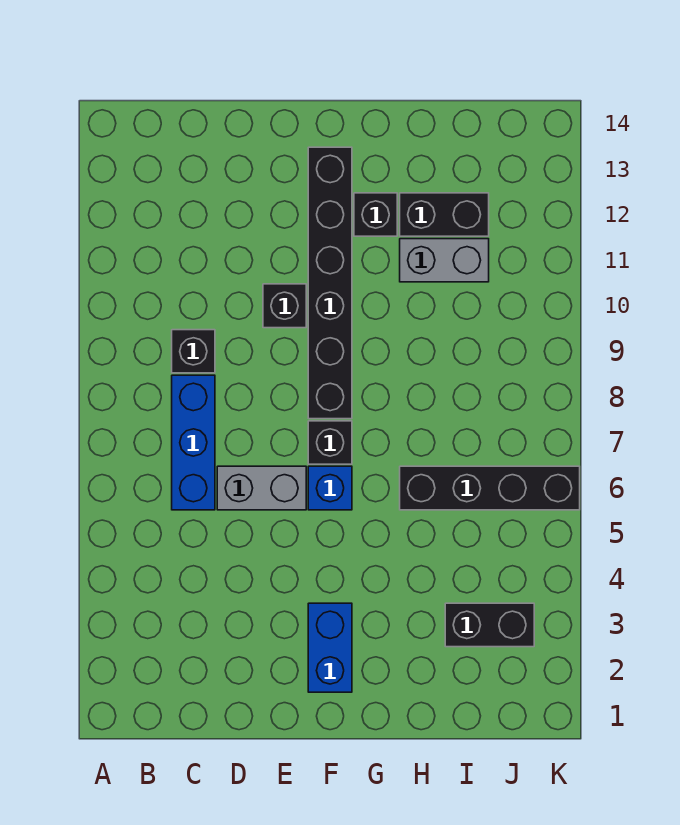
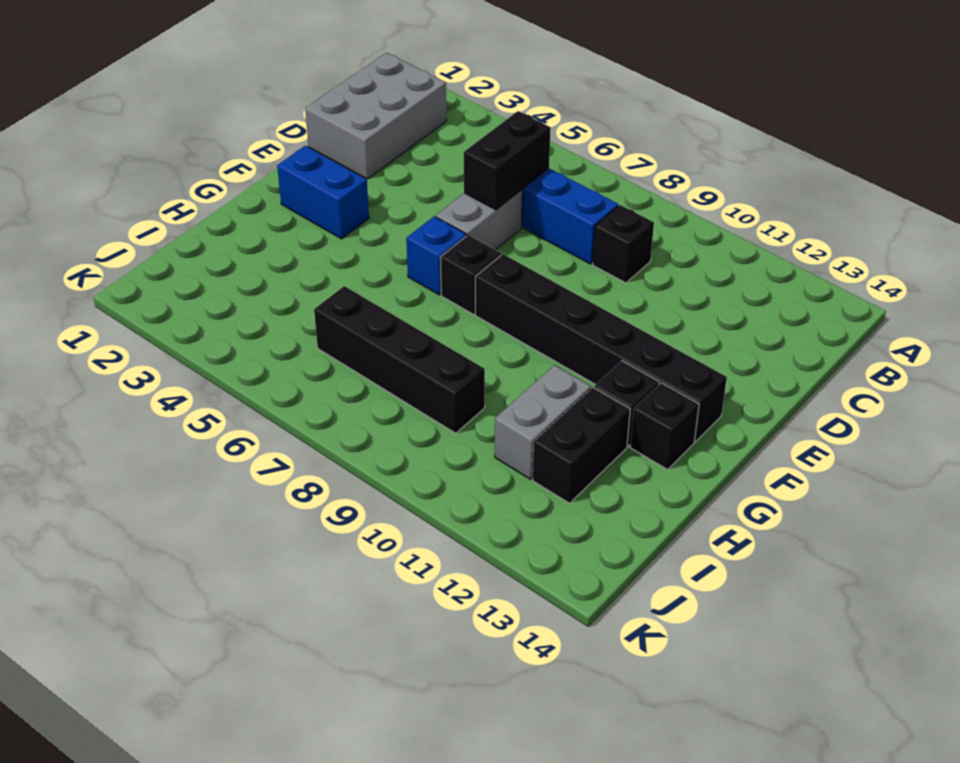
none -> grey 2x3 brick [305,53,446,179]
black 1x1 brick [263,284,306,328] -> black 1x1 brick moved to [630,383,699,470]
black 1x4 brick [400,466,580,510] -> black 1x4 brick turned to [314,286,485,433]
black 1x2 brick [445,603,534,647] -> black 1x2 brick moved to [464,111,551,210]

